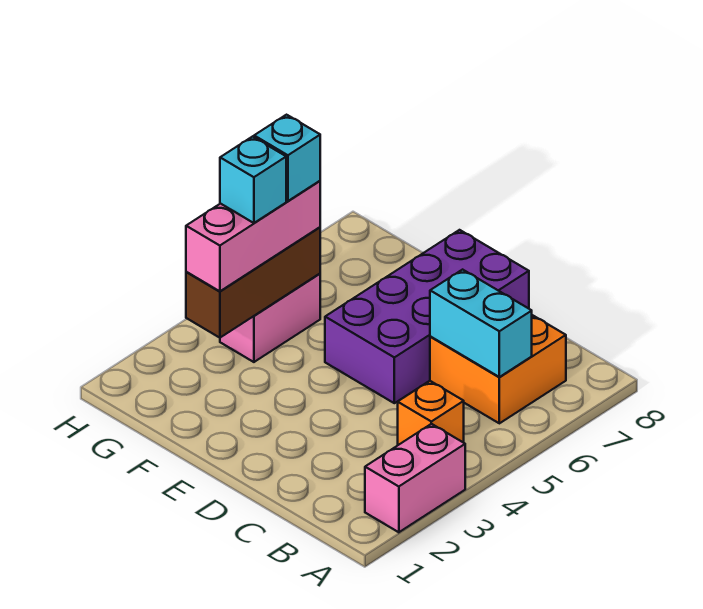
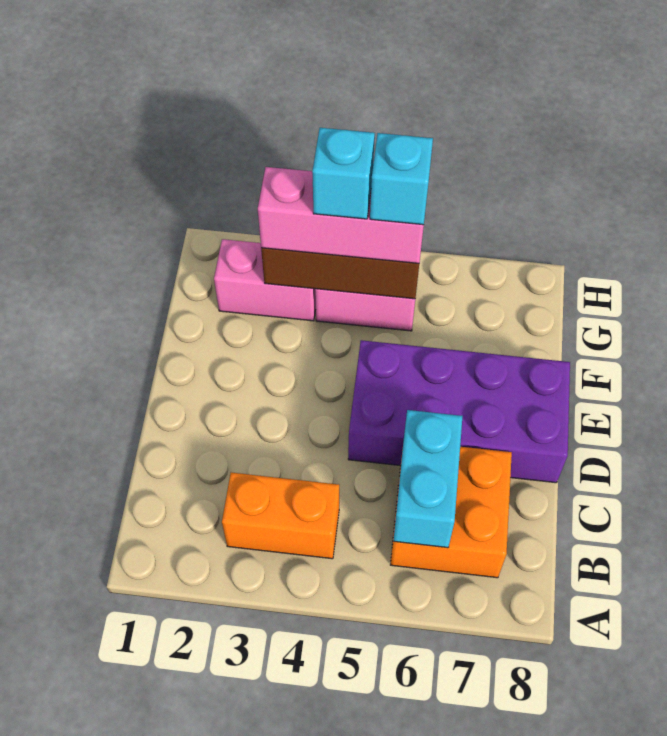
pink 1x2 brick [365,424,465,532] -> pink 1x2 brick moved to [214,239,316,321]
orange 1x1 brick [398,381,464,445] -> orange 1x2 brick [222,473,339,559]

